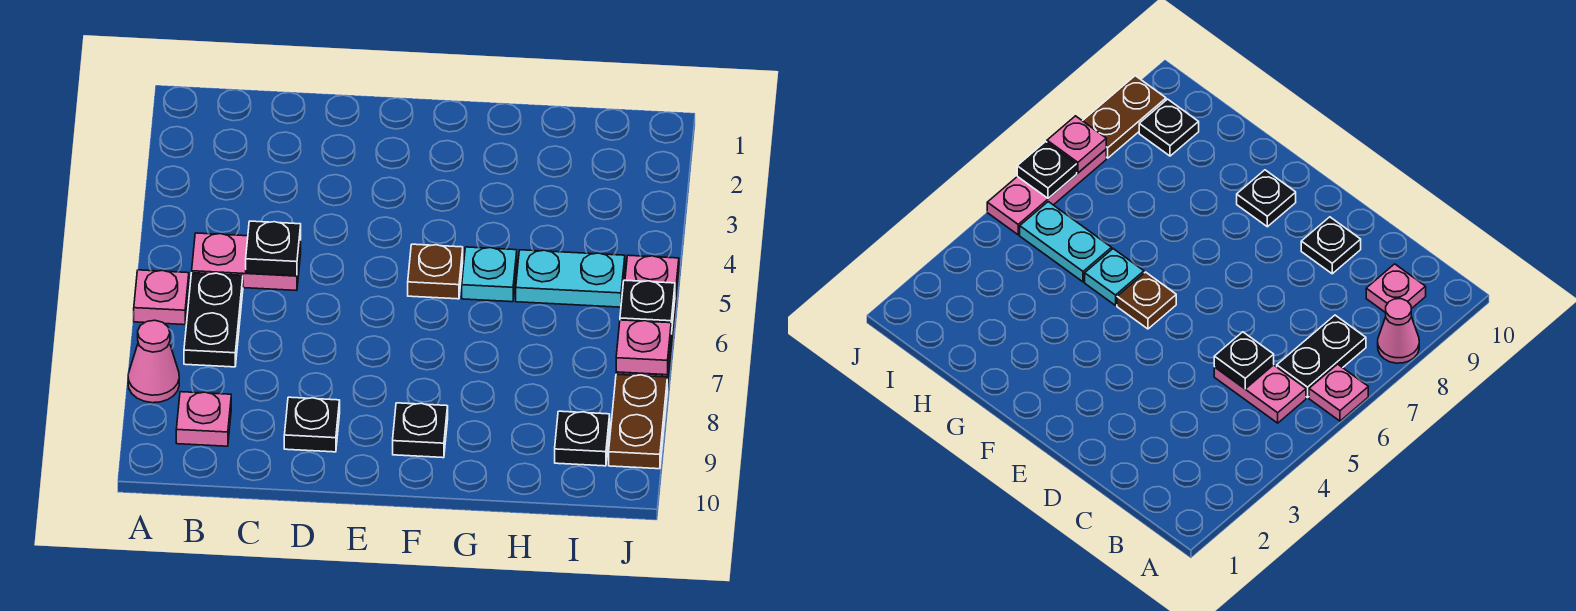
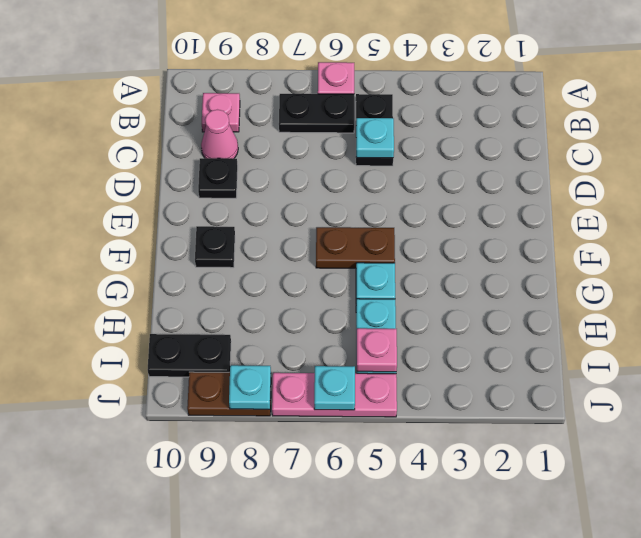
pink 1x1 cone [128,320,179,403] -> pink 1x1 cone moved to [201,110,238,159]
pink 1x2 plate [192,233,301,291] -> black 1x2 plate [356,94,393,166]
black 1x1 plate [246,221,301,276] -> cyan 1x1 plate [356,118,394,158]
brown 1x1 plate [408,244,463,299] -> brown 1x2 plate [316,227,395,268]
black 1x1 plate [555,411,610,466] -> black 1x2 plate [148,334,231,377]
black 1x1 plate [620,280,675,334] -> cyan 1x1 plate [314,366,355,410]
pink 1x1 plate [616,320,671,375] -> pink 1x1 plate moved to [357,328,397,372]
none -> cyan 1x1 plate [229,365,271,409]

